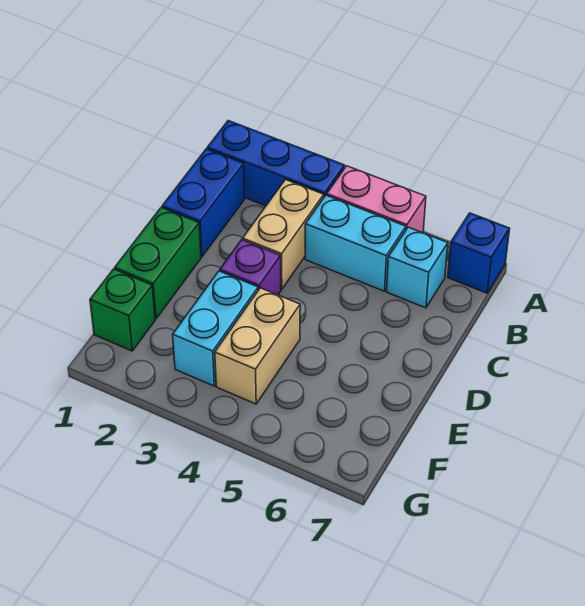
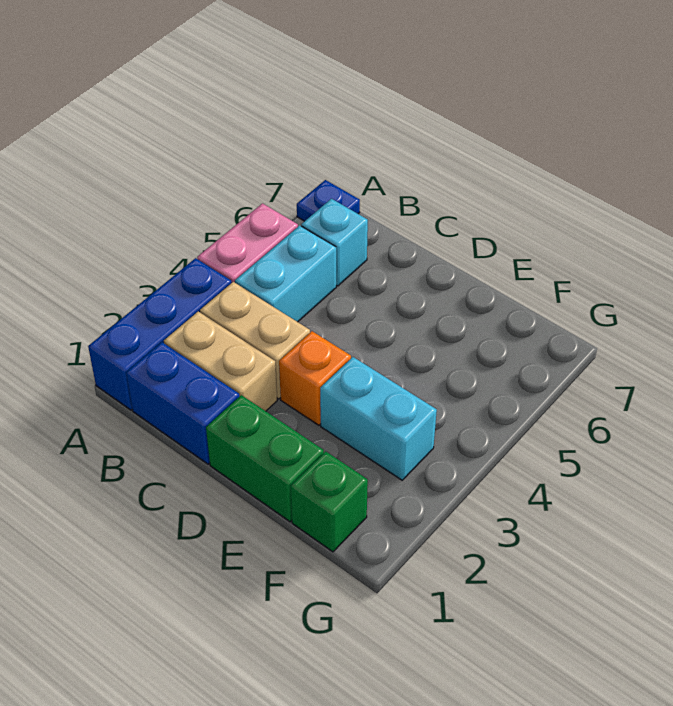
blue 1x1 brick [448,213,510,293] -> blue 1x1 plate [297,180,360,221]
purple 1x1 brick [220,240,281,295] -> orange 1x1 brick [279,331,351,425]
tan 1x2 brick [215,288,300,404] -> tan 1x2 brick moved to [164,311,277,411]

